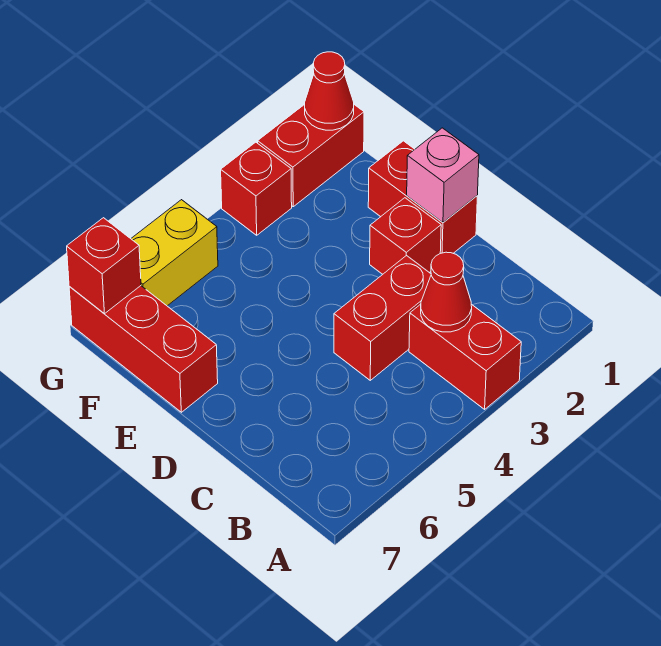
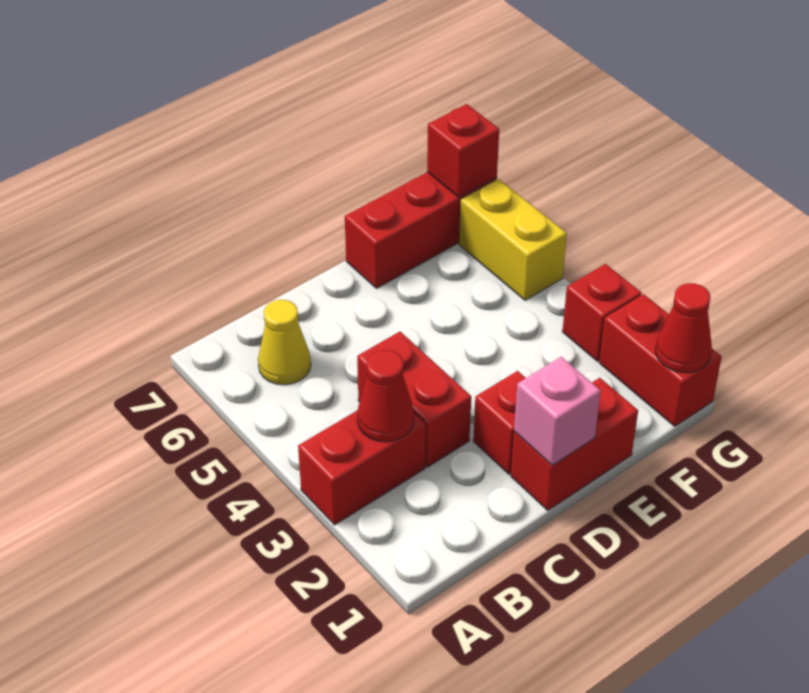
none -> yellow 1x1 cone [258,300,311,385]

